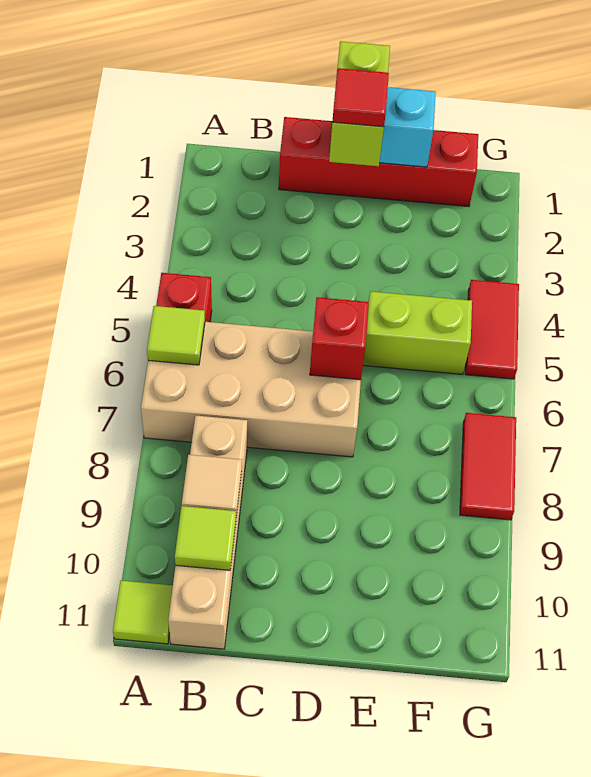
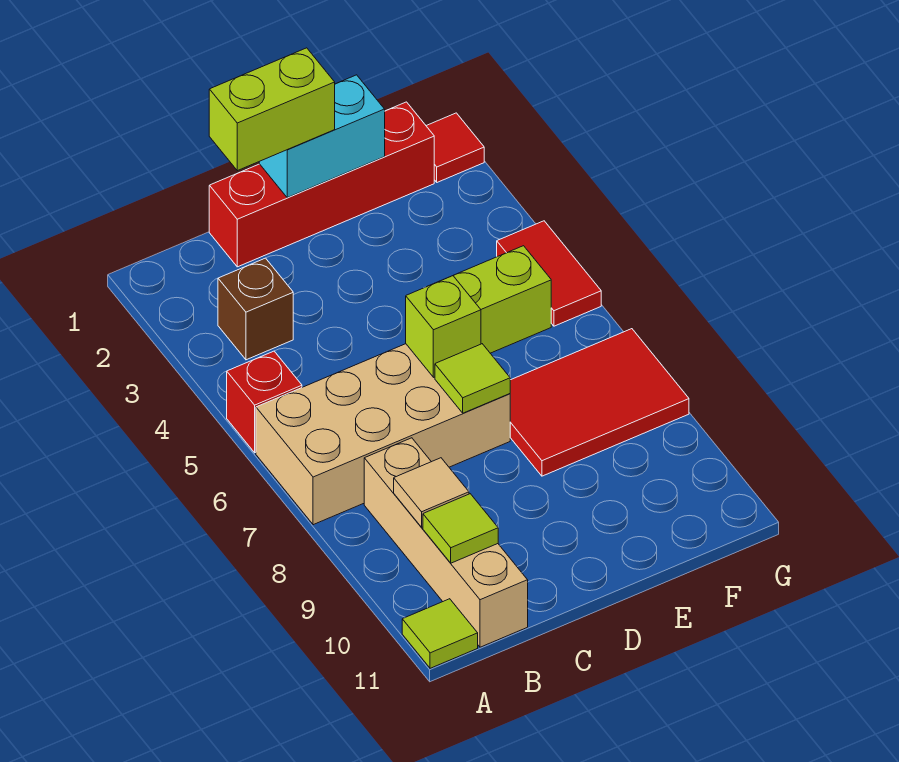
lime 1x1 tile [147,306,205,365] -> lime 1x1 tile moved to [435,344,510,413]
none -> brown 1x1 brick [218,258,293,360]
lime 1x2 brick [329,41,390,166] -> lime 1x2 brick turned to [209,48,335,171]
red 1x1 tile [332,68,389,127] -> red 1x1 tile moved to [427,113,484,182]
red 1x1 brick [310,297,369,380] -> lime 1x1 brick [406,276,481,377]
red 1x2 tile [460,413,516,520] -> red 2x3 tile [510,329,689,476]

